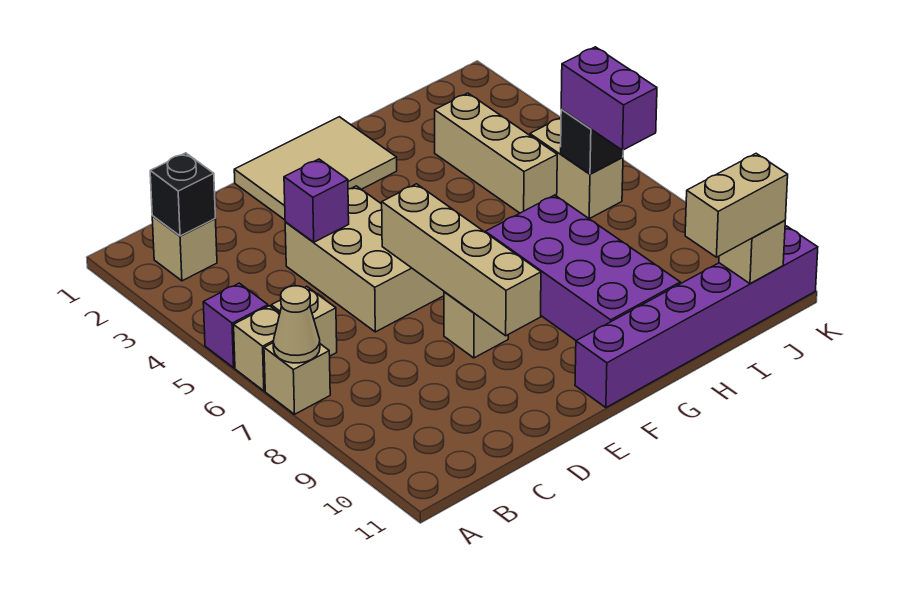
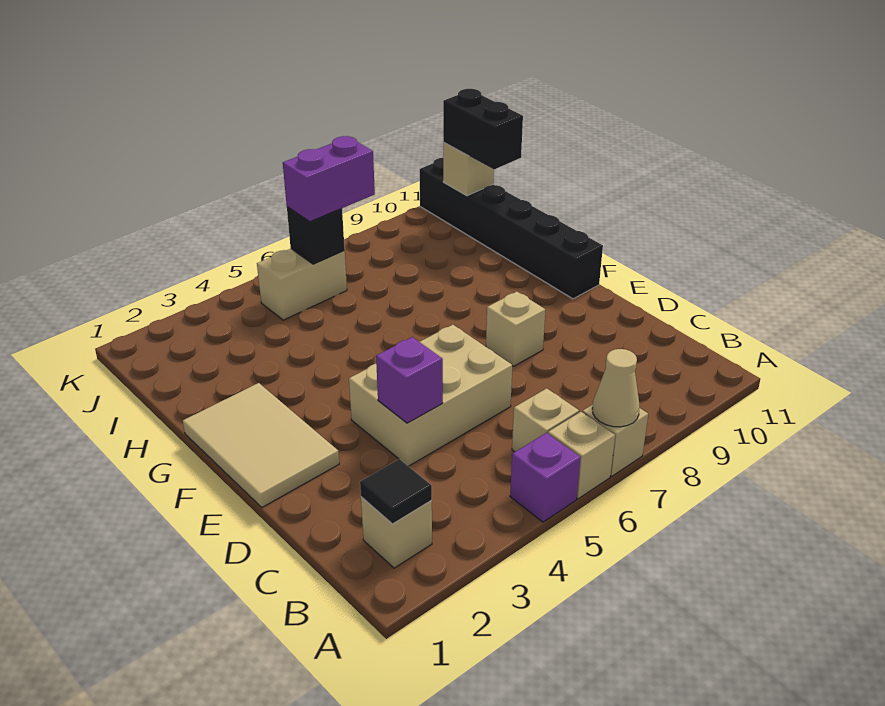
black 1x1 brick [150,153,215,236] -> black 1x1 tile [360,459,432,524]
tan 1x4 brick [382,184,541,336] -> none
purple 1x6 brick [575,226,818,408] -> black 1x6 brick [420,158,603,299]
purple 2x4 brick [485,195,680,341] -> none
tan 1x3 brick [435,93,557,213] -> none
tan 1x2 brick [685,154,788,257] -> black 1x2 brick [443,89,523,169]

